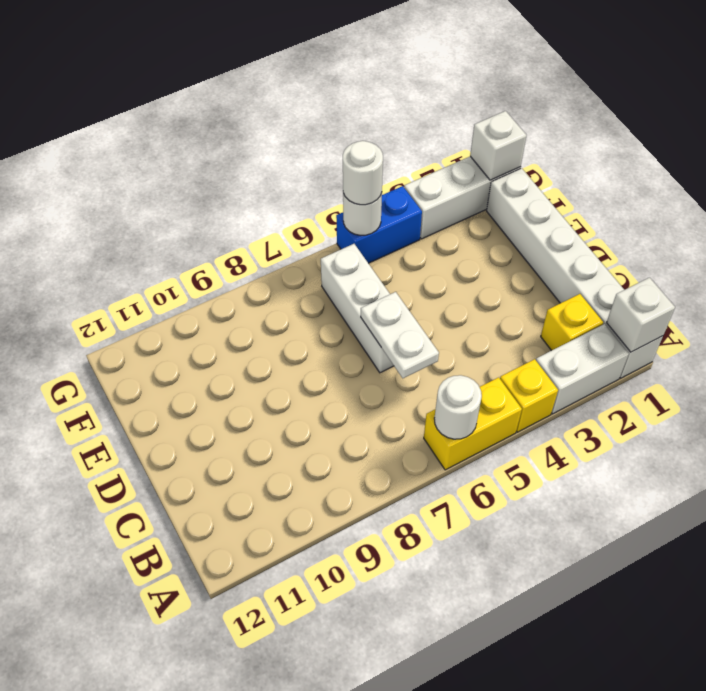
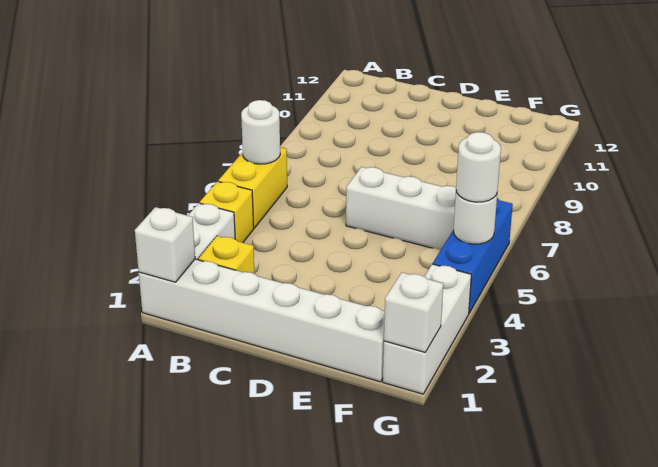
white 1x2 plate [361,292,439,378] -> none
blue 1x2 brick [336,186,422,263] -> blue 1x3 brick [433,198,513,313]

